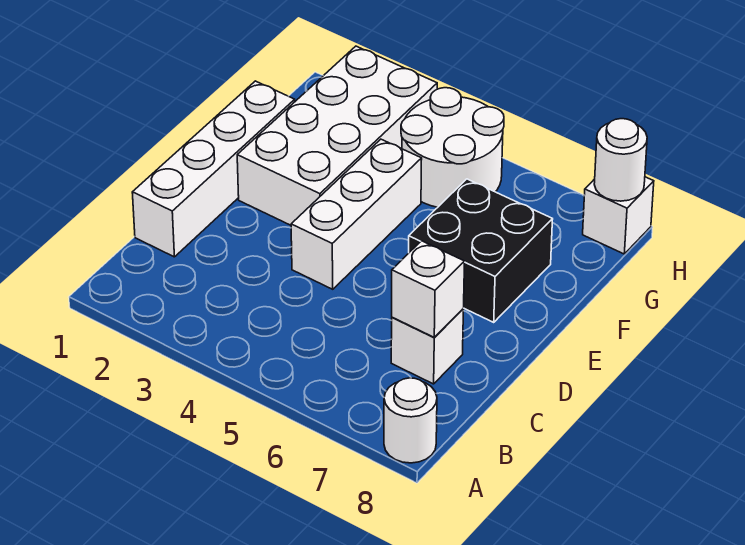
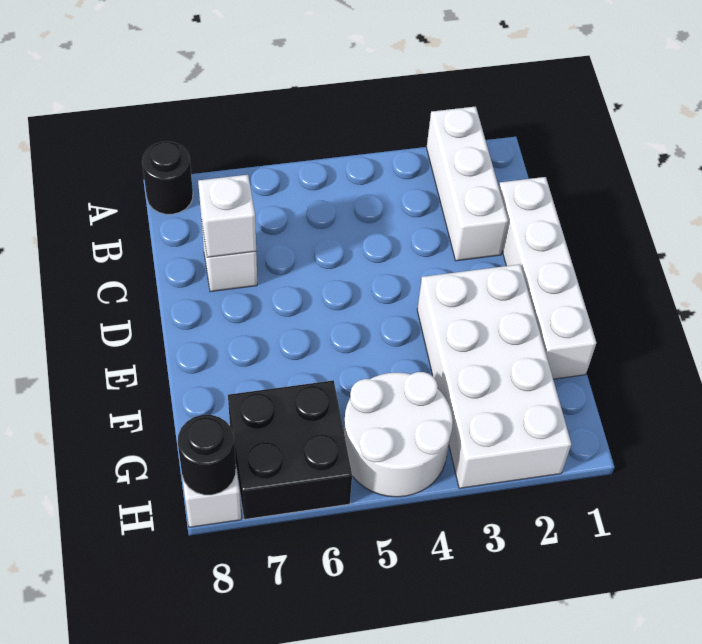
white 1x1 round brick [384,378,437,463] -> black 1x1 round brick [142,142,193,214]
white 1x3 brick [291,139,422,289] -> white 1x3 brick moved to [427,107,508,261]
black 2x2 brick [409,179,553,322] -> black 2x2 brick moved to [228,380,352,519]
white 1x1 round brick [594,119,647,201] -> black 1x1 round brick [178,415,236,495]

